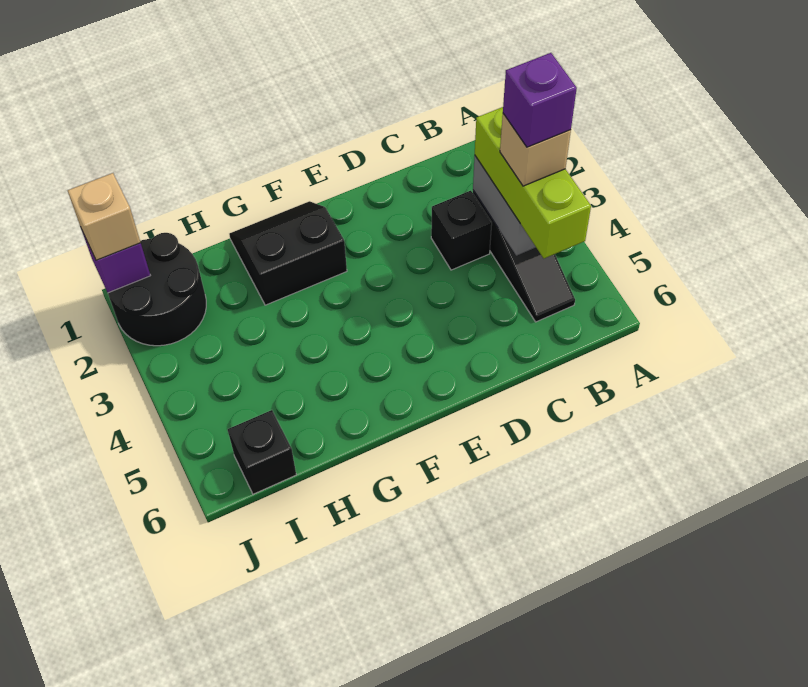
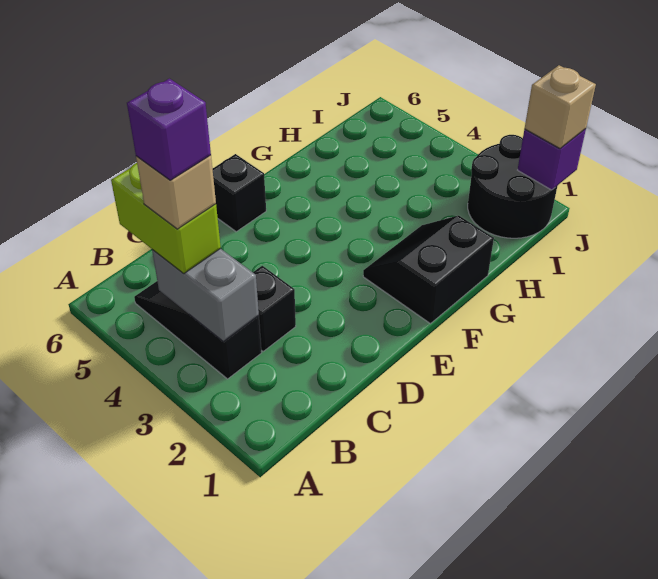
lime 1x3 brick [475,107,591,258] -> lime 1x2 brick [111,163,221,274]
black 2x2 slope [229,201,347,305] -> black 2x2 slope turned to [363,216,494,324]
black 1x1 brick [228,410,296,494] -> black 1x1 brick moved to [213,154,266,232]

